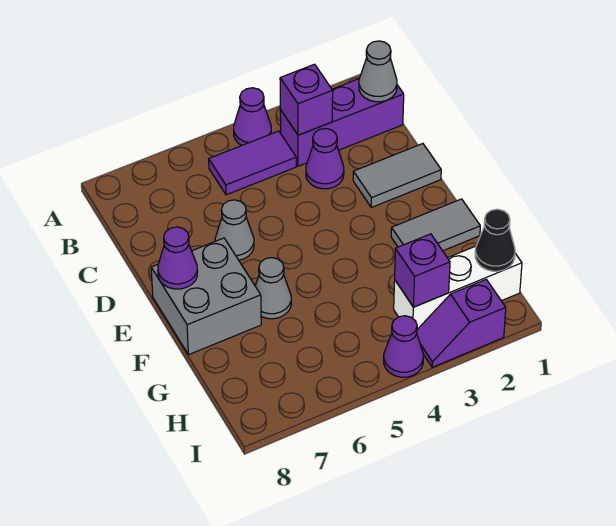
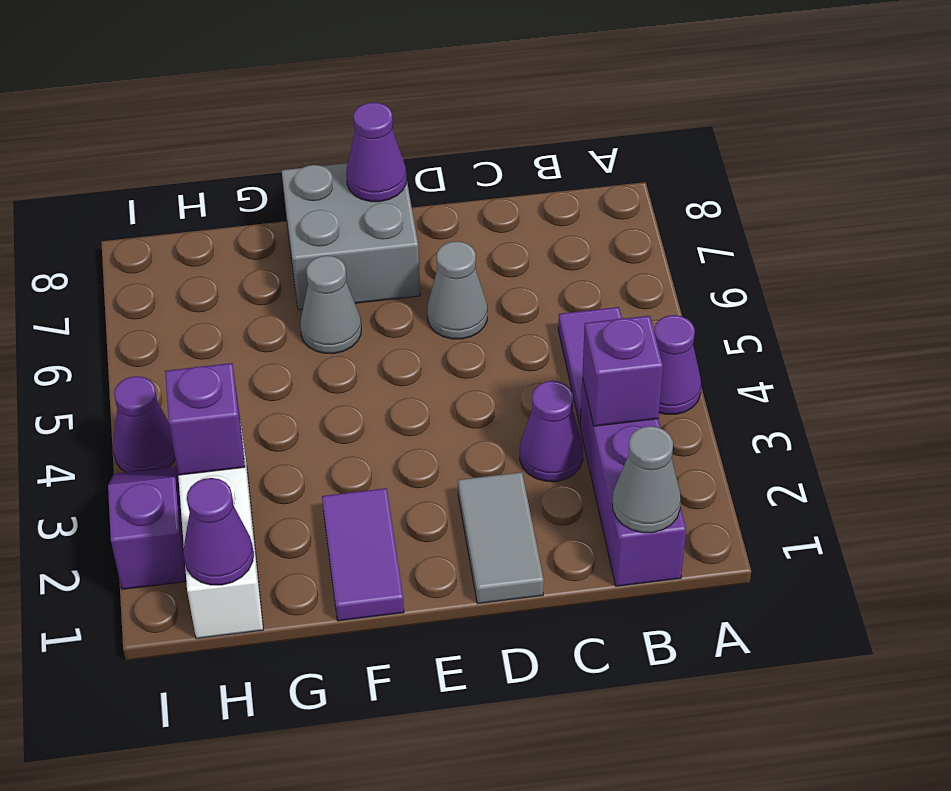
grey 1x2 tile [391,199,480,251] -> purple 1x2 tile [322,488,404,621]
black 1x1 cone [475,209,515,271] -> purple 1x1 cone [183,478,254,585]

